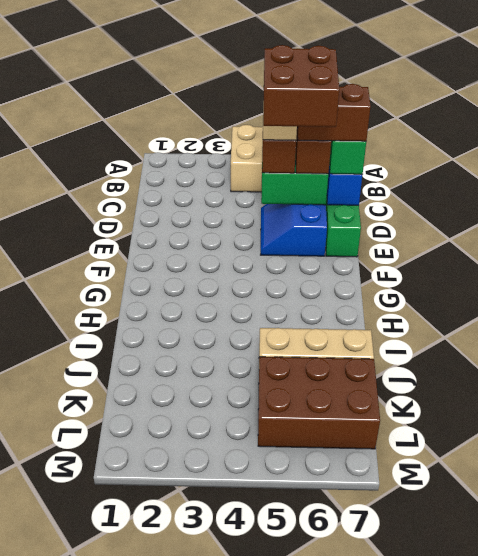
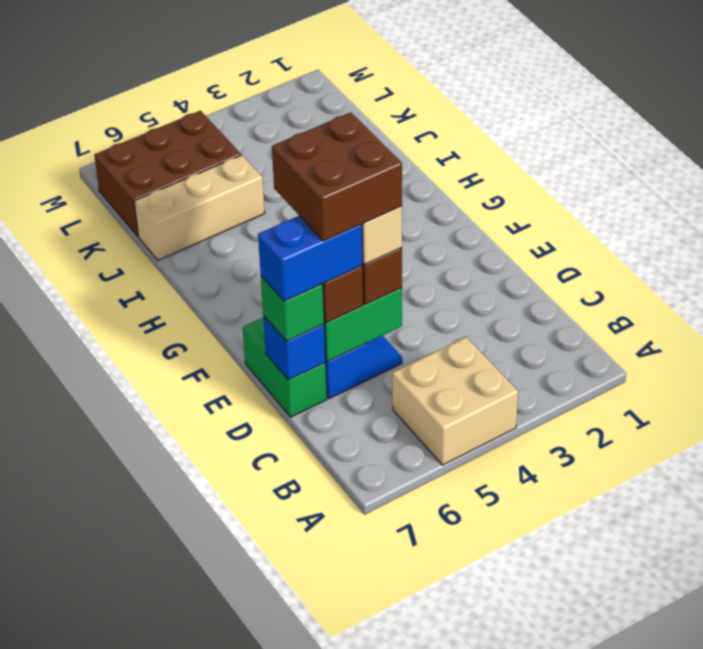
brown 1x2 brick [297,84,371,141] -> blue 1x2 brick [258,216,363,301]

